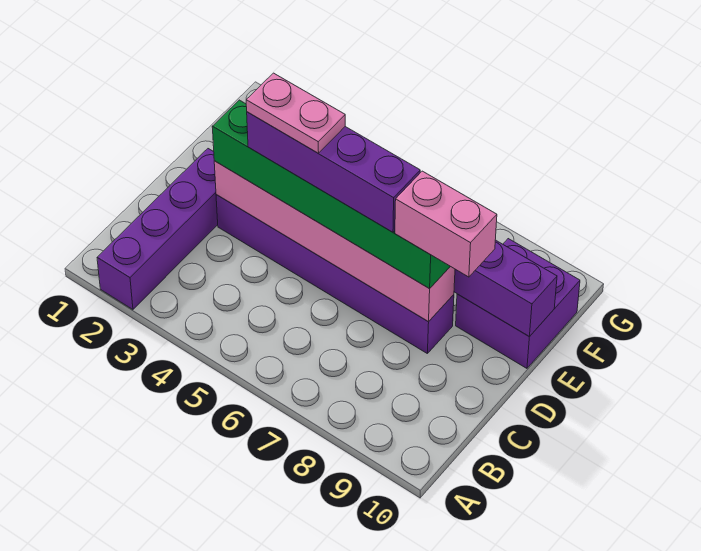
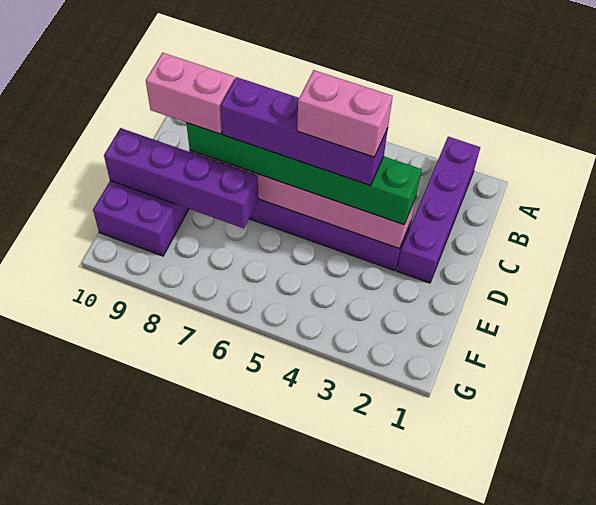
pink 1x2 plate [246,73,345,153] -> pink 1x2 brick [297,70,393,157]

